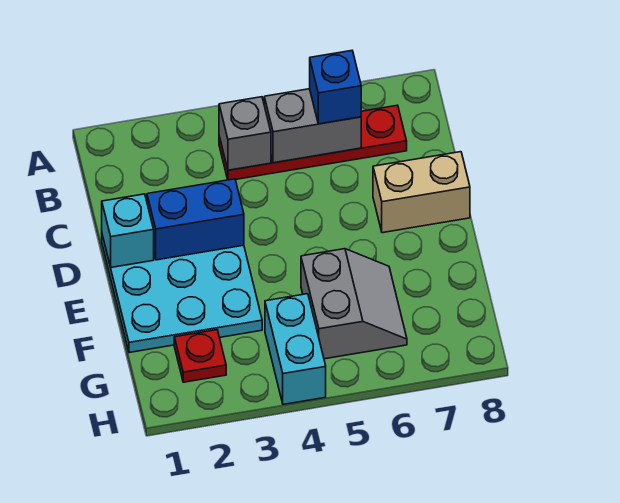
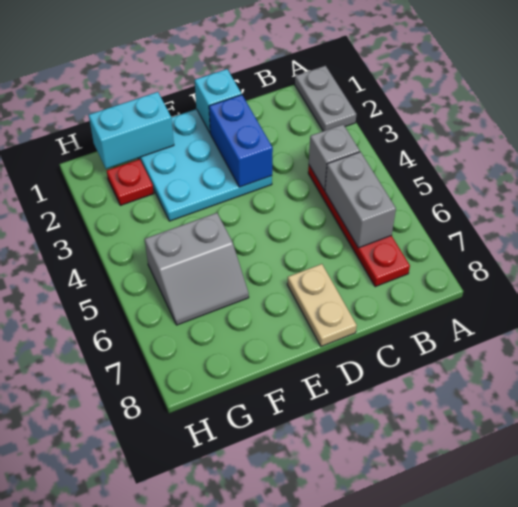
none -> grey 1x2 plate [295,66,356,131]
blue 1x1 brick [310,51,361,124] -> none
tan 1x2 brick [373,152,470,233] -> tan 1x2 plate [287,264,357,346]
cyan 1x2 brick [265,294,326,404] -> cyan 1x2 brick moved to [89,92,174,169]

